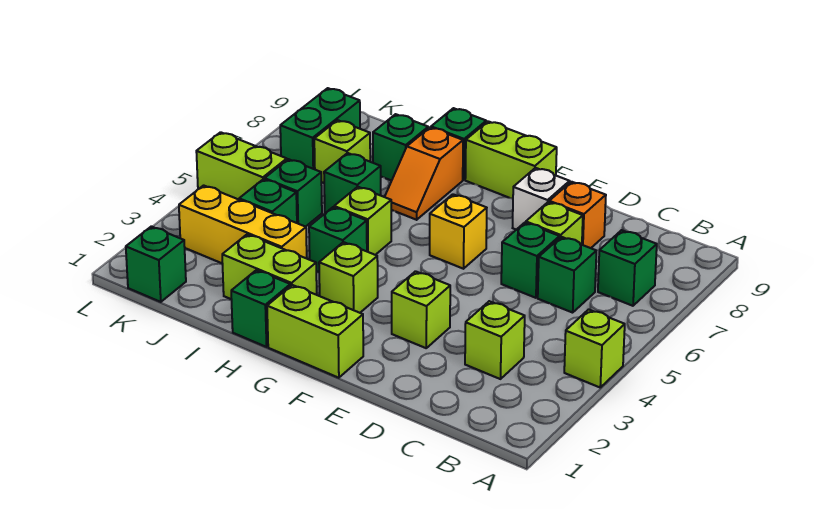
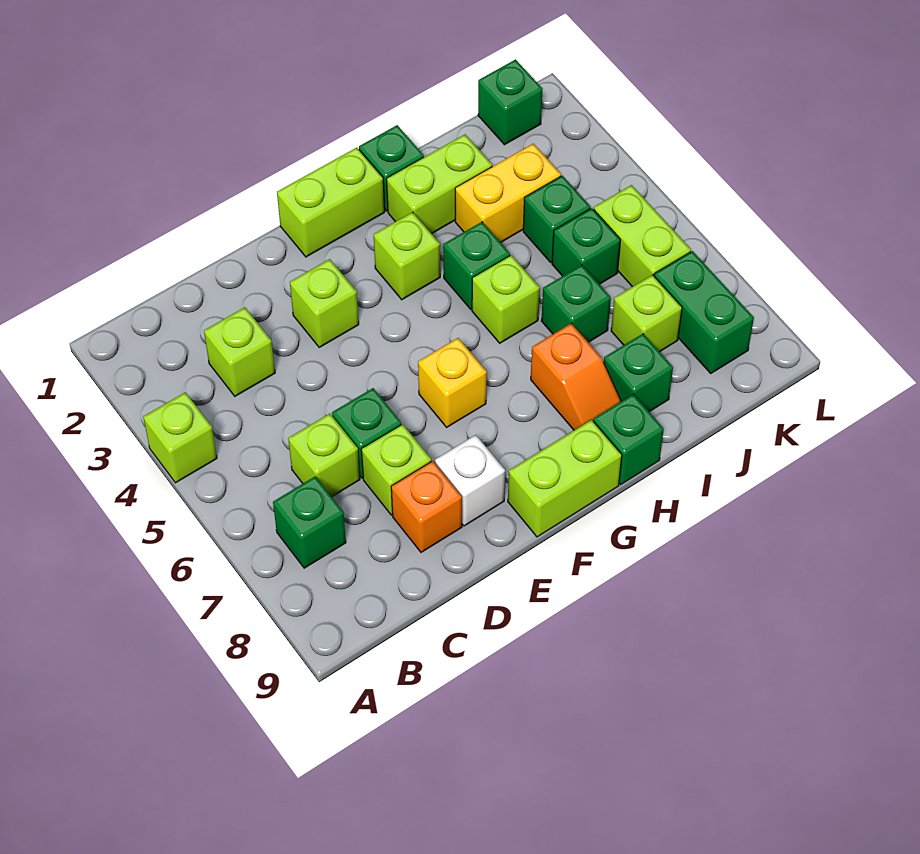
green 1x1 brick [538,237,596,313] -> lime 1x1 brick [288,414,360,497]
orange 1x2 slope [385,127,463,220] -> orange 1x2 slope turned to [531,323,621,430]
yellow 1x3 brick [179,185,307,263] -> yellow 1x2 brick [455,144,561,243]
lime 1x2 brick [196,132,287,200] -> lime 1x2 brick turned to [594,185,691,287]

